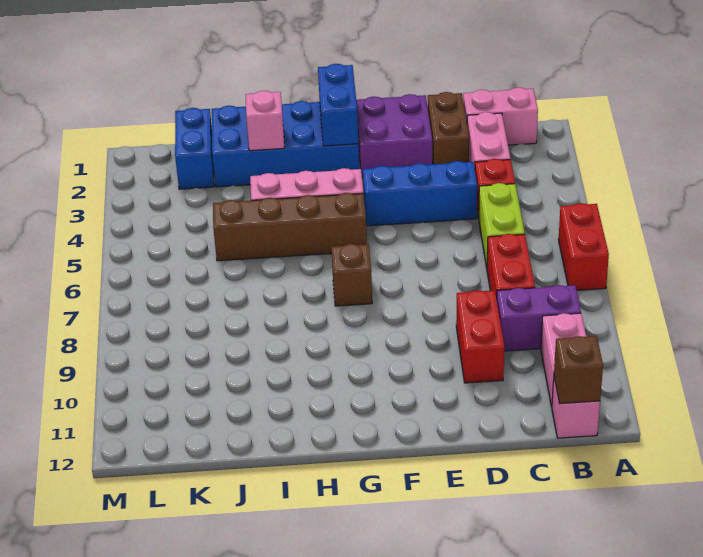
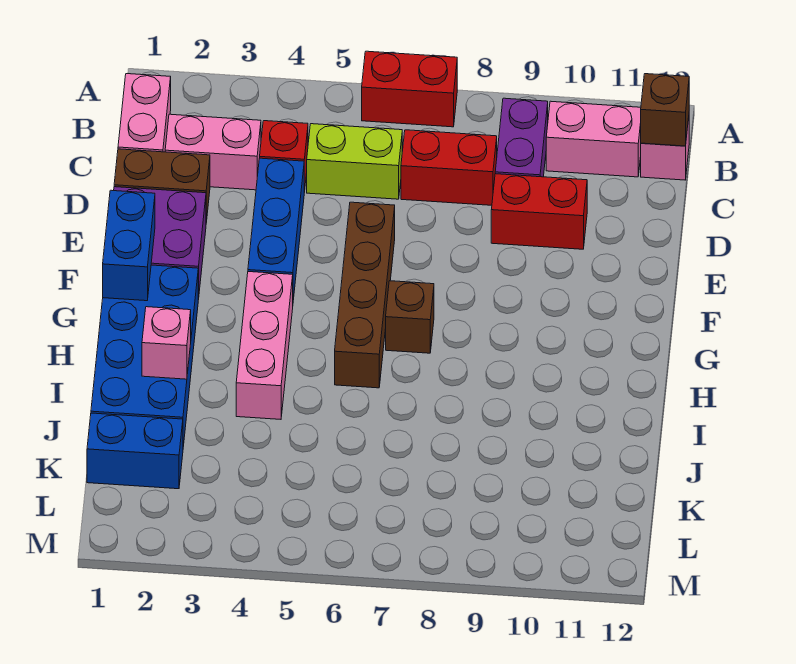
blue 1x2 brick [318,64,358,146] -> blue 1x2 brick turned to [103,190,155,301]
brown 1x4 brick [213,193,367,261] -> brown 1x4 brick moved to [335,202,395,388]

